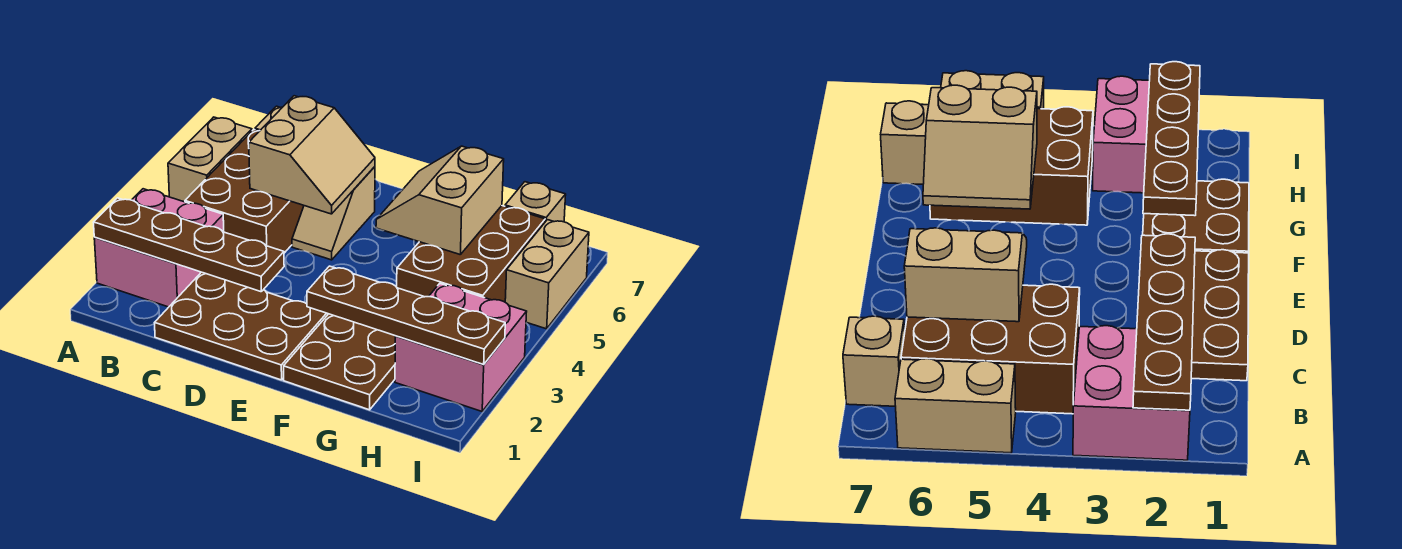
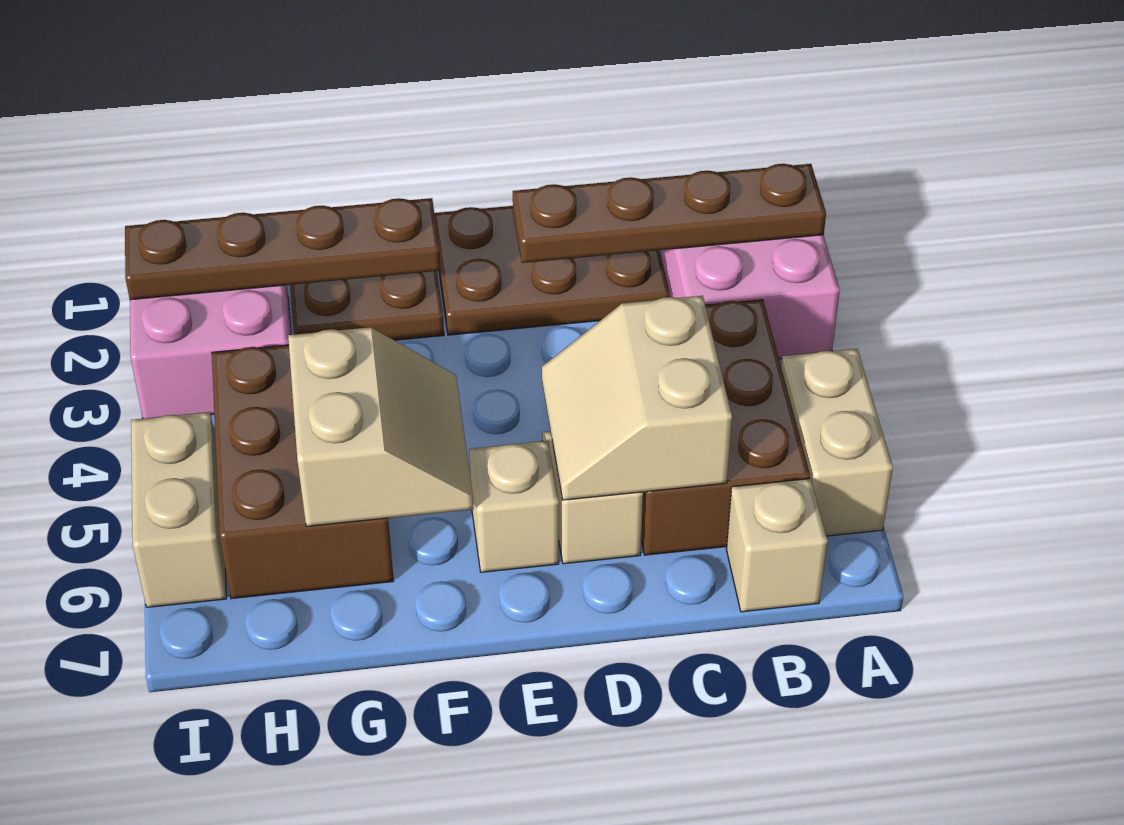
tan 1x1 brick [505,182,566,222] -> tan 1x1 brick moved to [469,441,559,572]

